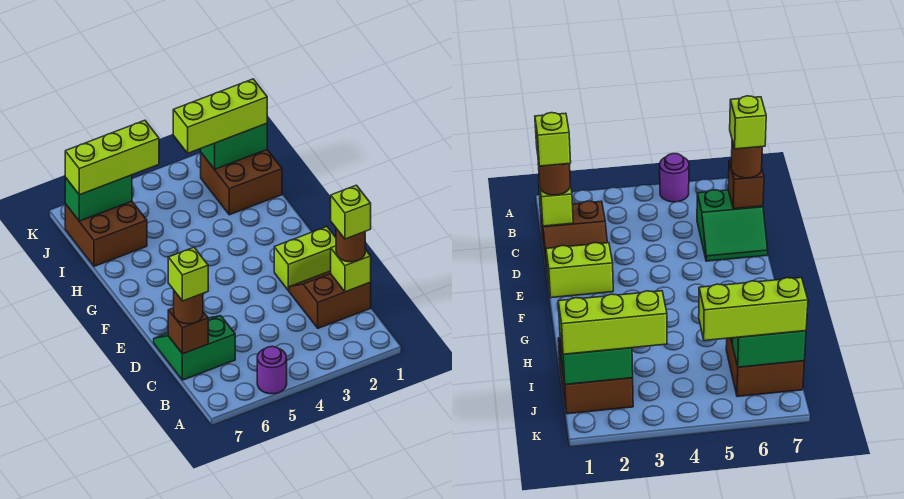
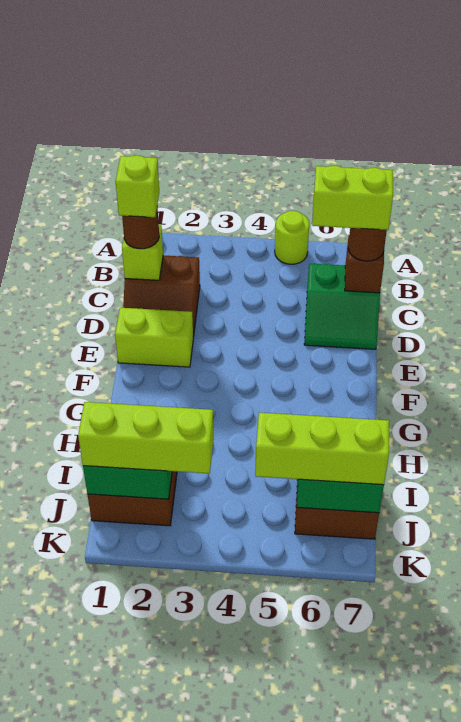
purple 1x1 round brick [257,346,287,394] -> lime 1x1 round brick [275,211,309,264]
lime 1x1 brick [168,247,208,301] -> lime 1x2 brick [312,166,393,230]

